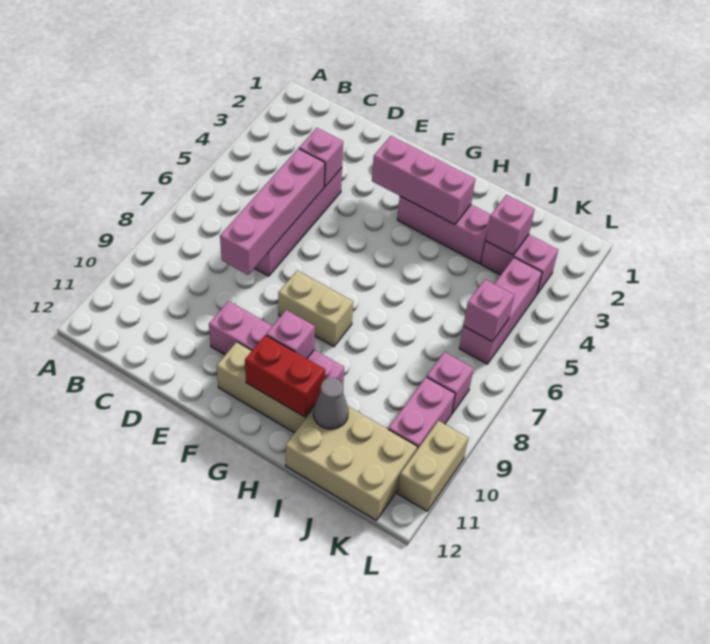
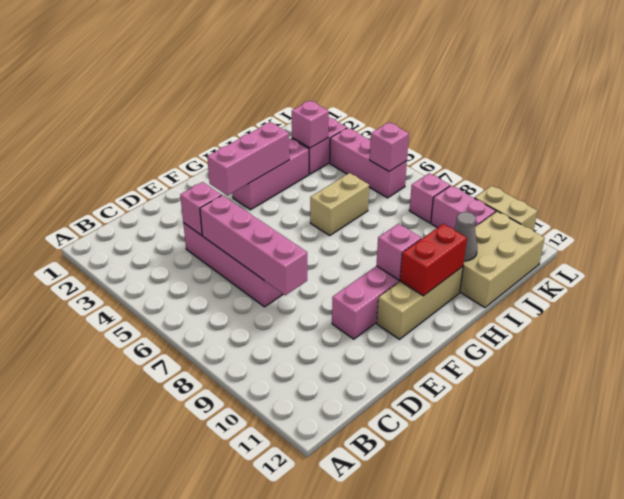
tan 1x2 brick [278,270,353,347] -> tan 1x2 brick moved to [310,173,369,235]

